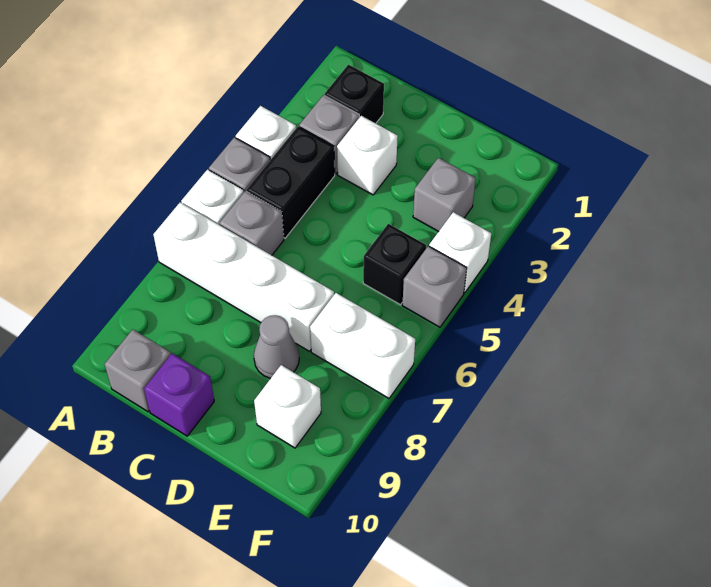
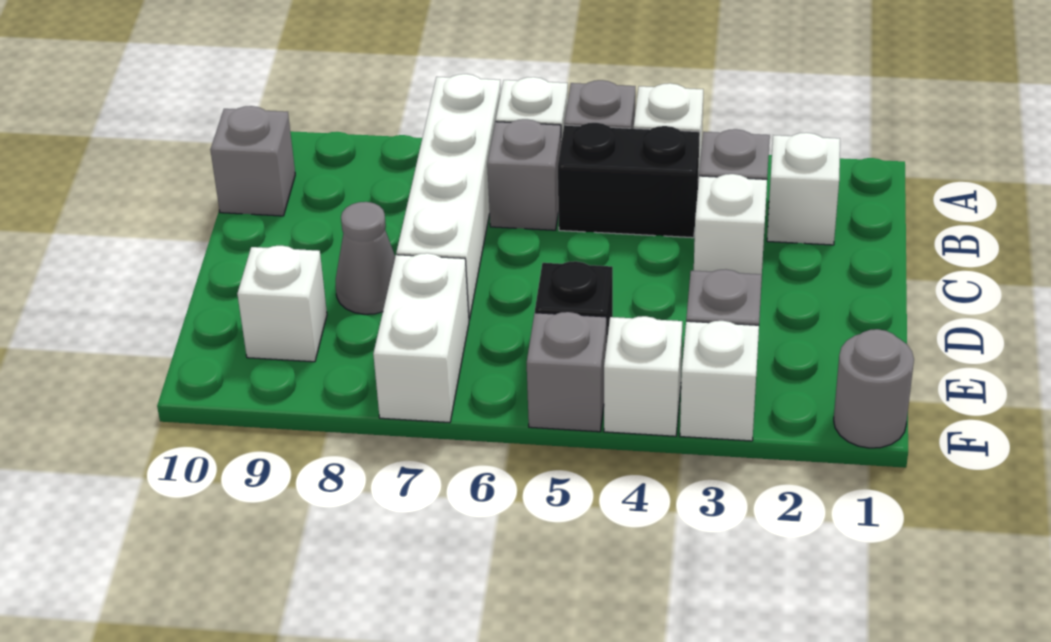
black 1x1 brick [325,65,384,123] -> white 1x1 brick [767,133,840,245]
purple 1x1 brick [144,353,214,436] -> none
none -> grey 1x1 round brick [834,329,914,448]
none -> white 1x1 brick [680,321,759,441]

